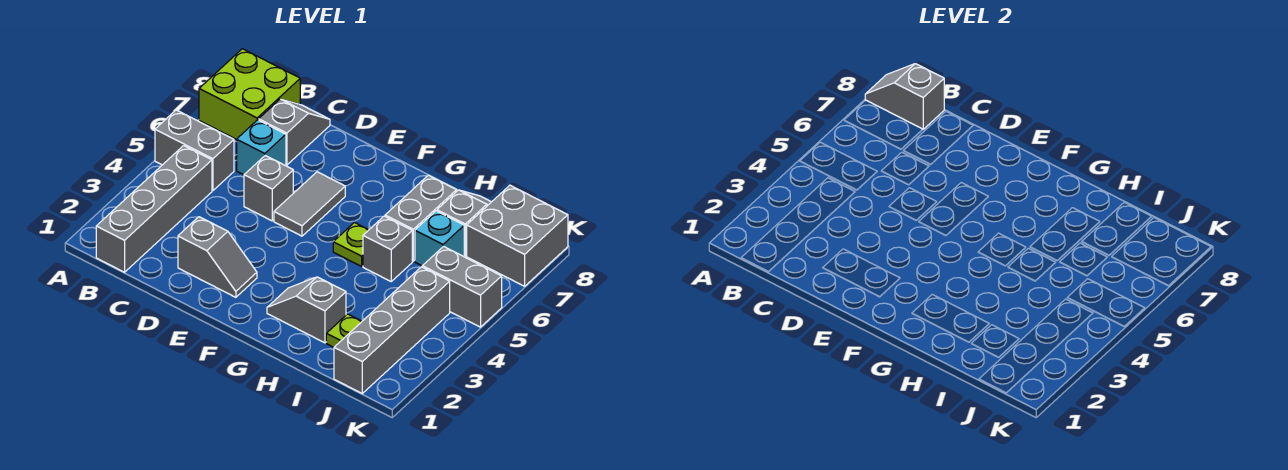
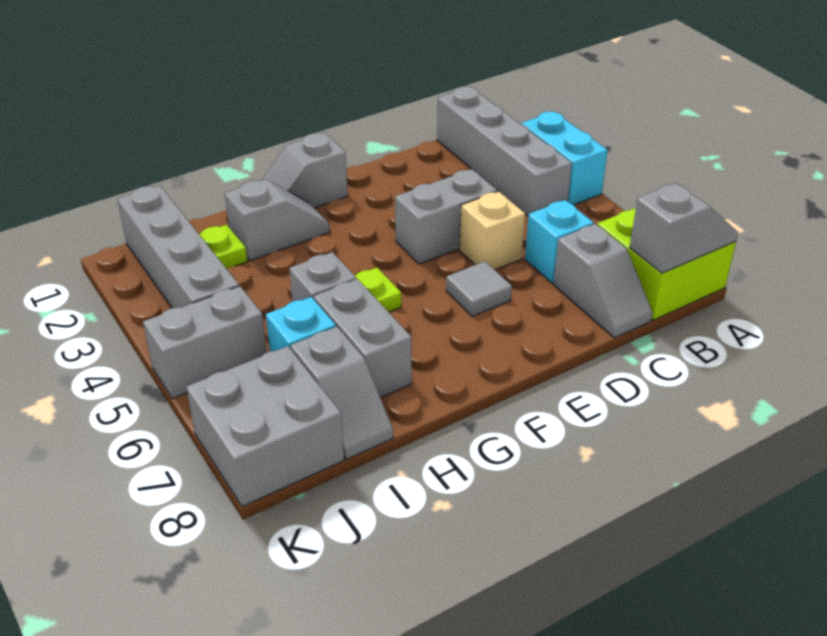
none -> cyan 1x2 brick [521,112,608,205]
grey 1x2 brick [155,110,234,191] -> grey 1x2 brick moved to [395,169,497,264]
grey 1x2 slope [178,217,257,297] -> grey 1x2 slope moved to [261,133,348,208]
grey 1x1 brick [244,156,293,221] -> tan 1x1 brick [460,191,525,270]
grey 1x2 tile [274,172,345,236] -> grey 1x1 tile [446,261,512,317]

